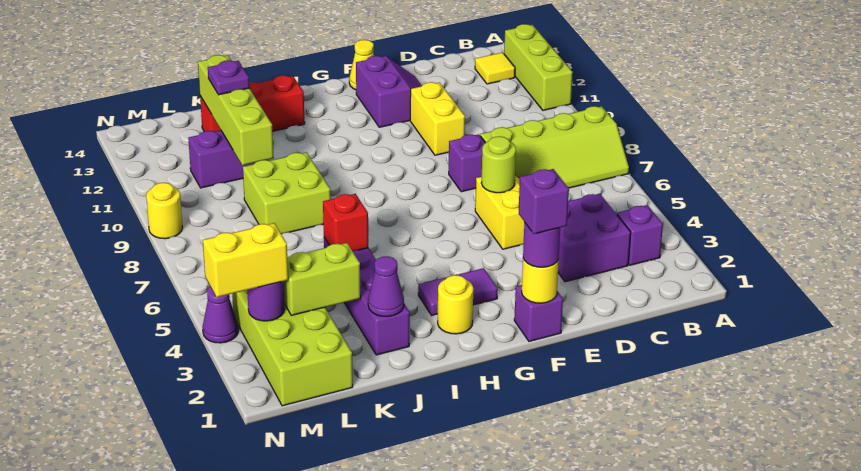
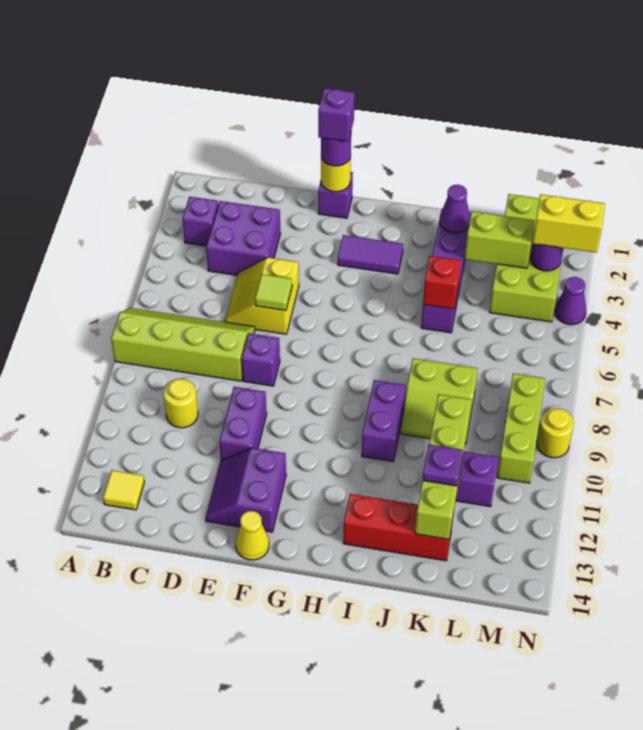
lime 1x3 brick [504,24,573,110] -> lime 1x3 brick moved to [497,373,545,483]
lime 1x1 round brick [481,136,516,193] -> lime 1x1 tile [255,274,292,311]
yellow 1x2 brick [410,82,465,155] -> purple 1x2 brick [219,387,267,460]
yellow 1x1 round brick [438,275,473,334] -> yellow 1x1 round brick moved to [163,379,198,428]
none -> purple 1x2 brick [362,380,406,462]
lime 2x2 brick [243,152,331,234] -> lime 2x2 slope [401,358,478,444]

